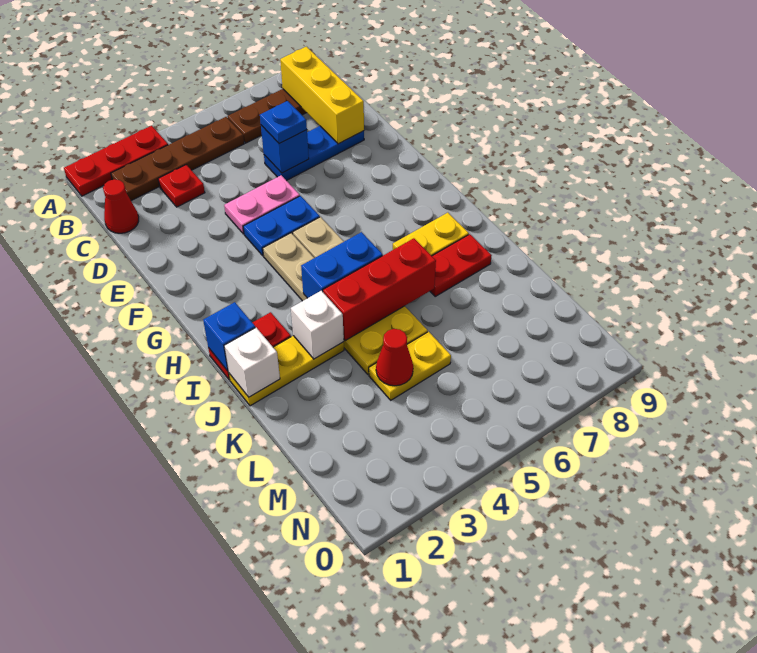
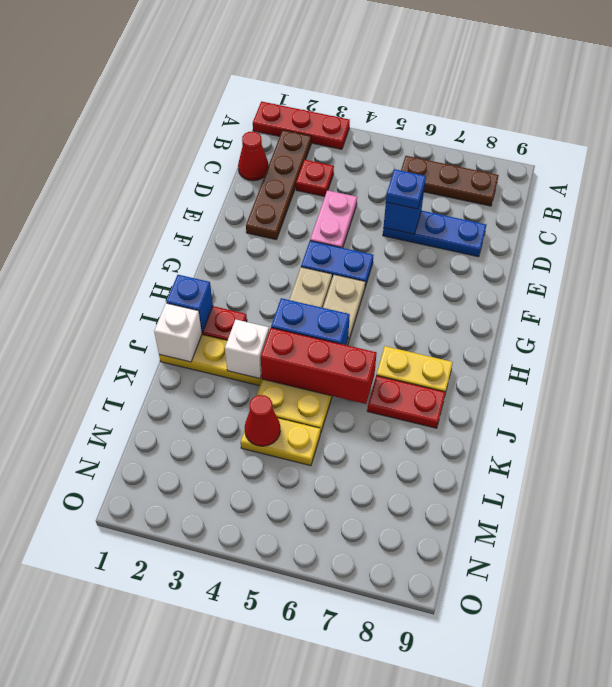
brown 1x4 plate [111,117,244,201] -> brown 1x4 plate turned to [246,130,311,240]
yellow 1x3 brick [280,47,364,144] -> none
pink 1x2 plate [224,175,300,234] -> pink 1x2 plate turned to [310,190,357,248]

